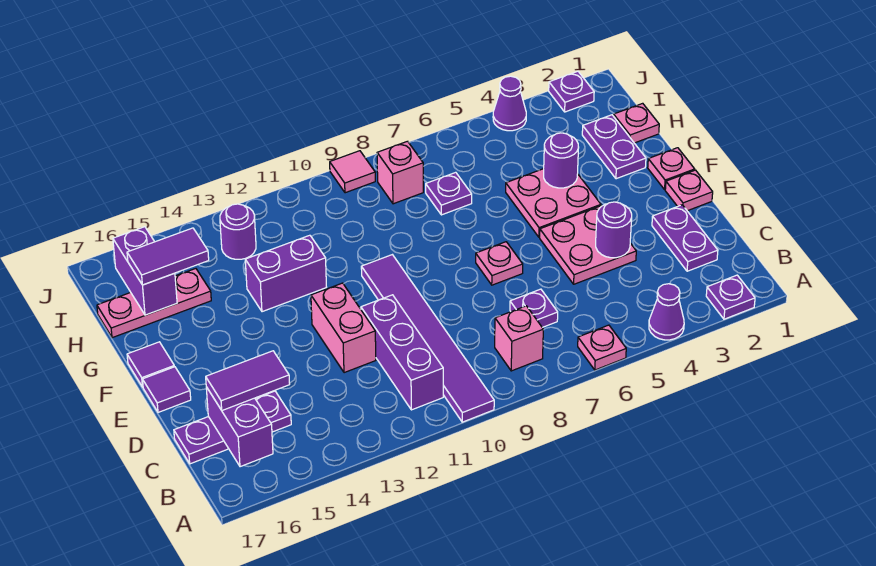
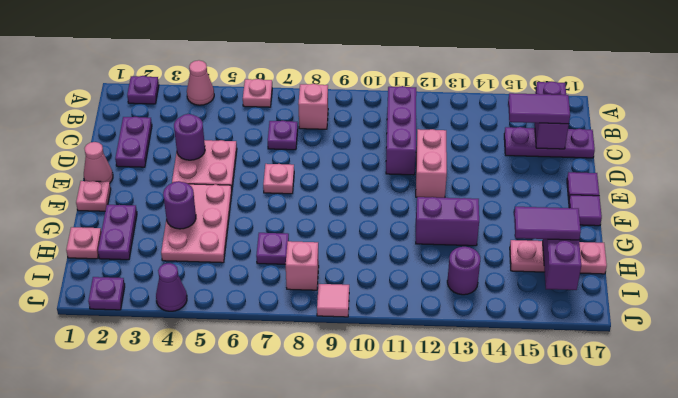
purple 1x1 cone [649,284,684,340] -> pink 1x1 cone [187,60,214,105]
purple 1x6 tile [361,255,494,422] -> none
pink 1x1 plate [665,170,713,211] -> pink 1x1 cone [84,142,113,183]
pink 2x2 plate [506,169,601,237] -> pink 2x3 plate [161,184,232,263]

